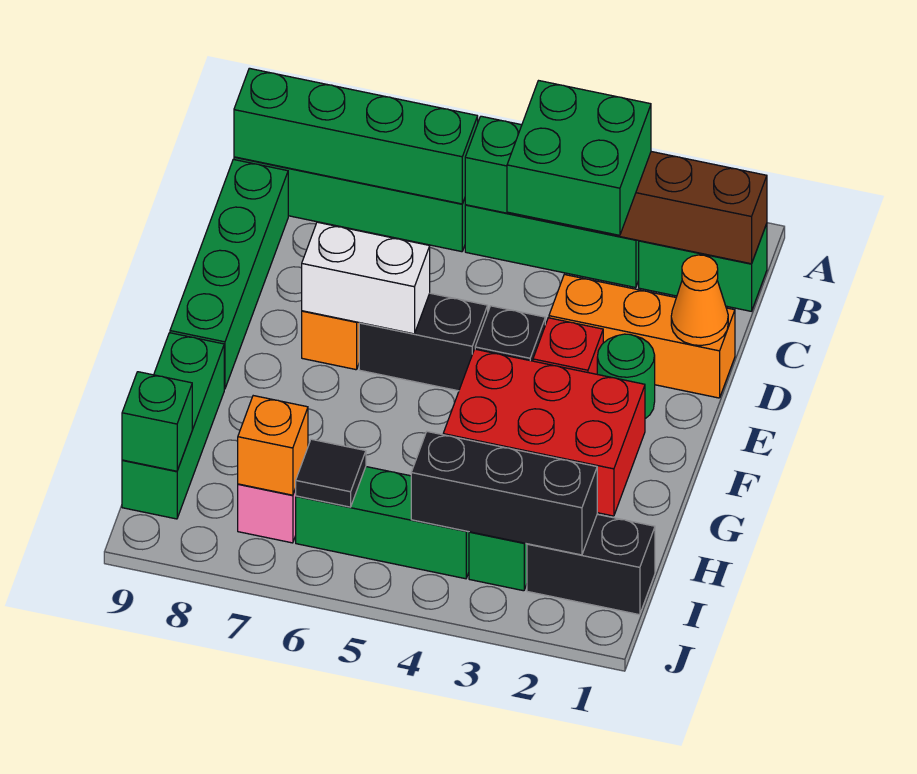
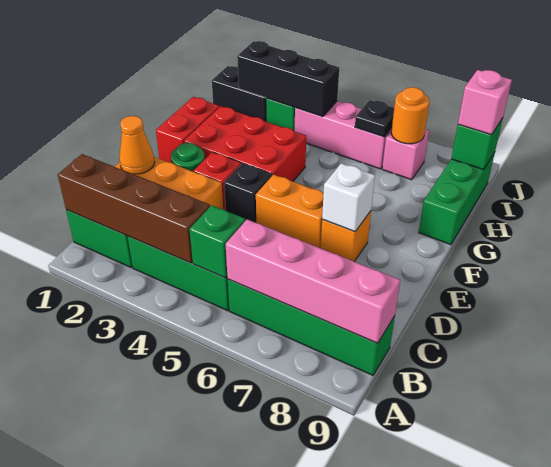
green 2x2 brick [507,81,651,235] -> none
green 1x4 brick [234,68,478,204] -> pink 1x4 brick [226,219,400,343]
green 1x4 brick [170,159,288,389] -> none
black 1x2 brick [359,293,488,391] -> orange 1x2 brick [256,175,324,248]
white 1x2 brick [302,222,430,334] -> white 1x1 brick [322,163,375,232]
none -> red 1x2 brick [156,97,219,163]
green 1x3 brick [296,467,469,579] -> pink 1x3 brick [295,101,392,169]
black 1x1 tile [295,439,366,507] -> black 1x1 plate [355,100,394,137]
orange 1x1 brick [238,396,308,495] -> orange 1x1 round brick [391,87,429,144]
none -> pink 1x1 brick [458,70,512,135]

